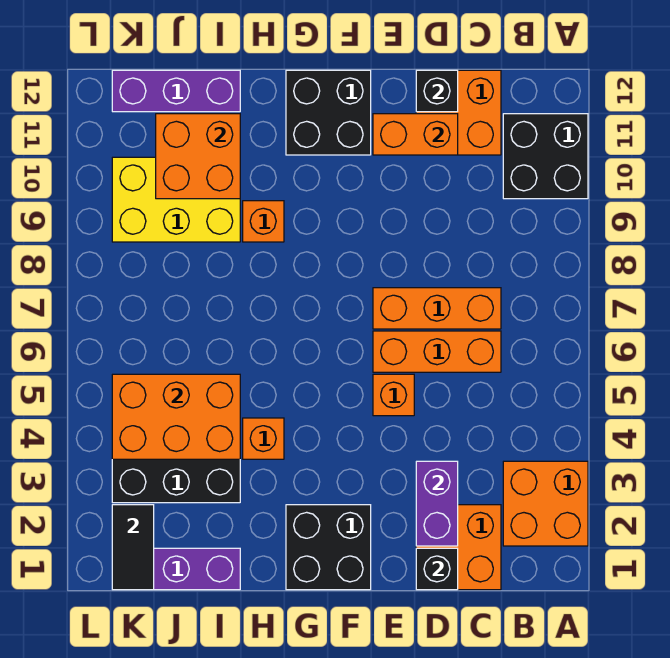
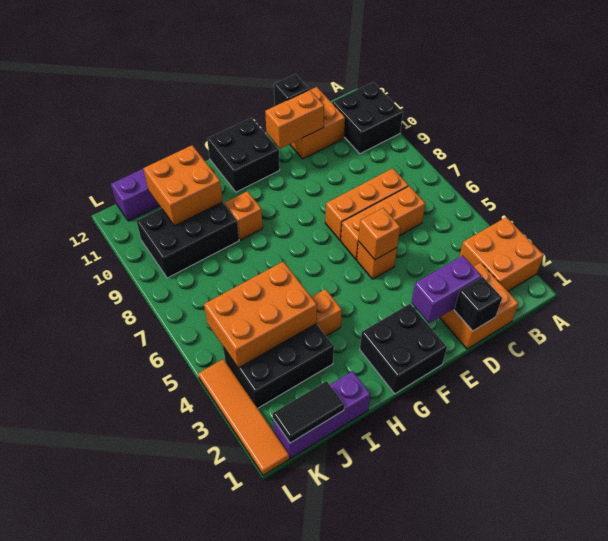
purple 1x2 brick [416,461,458,546] -> purple 1x2 brick turned to [411,256,482,323]
none -> orange 1x1 brick [359,208,400,260]
yellow 2x3 brick [112,157,240,242] -> black 2x3 brick [137,202,239,278]
black 1x2 tile [112,505,154,590] -> black 1x2 tile turned to [273,381,344,443]
none -> orange 1x4 tile [198,359,289,475]

